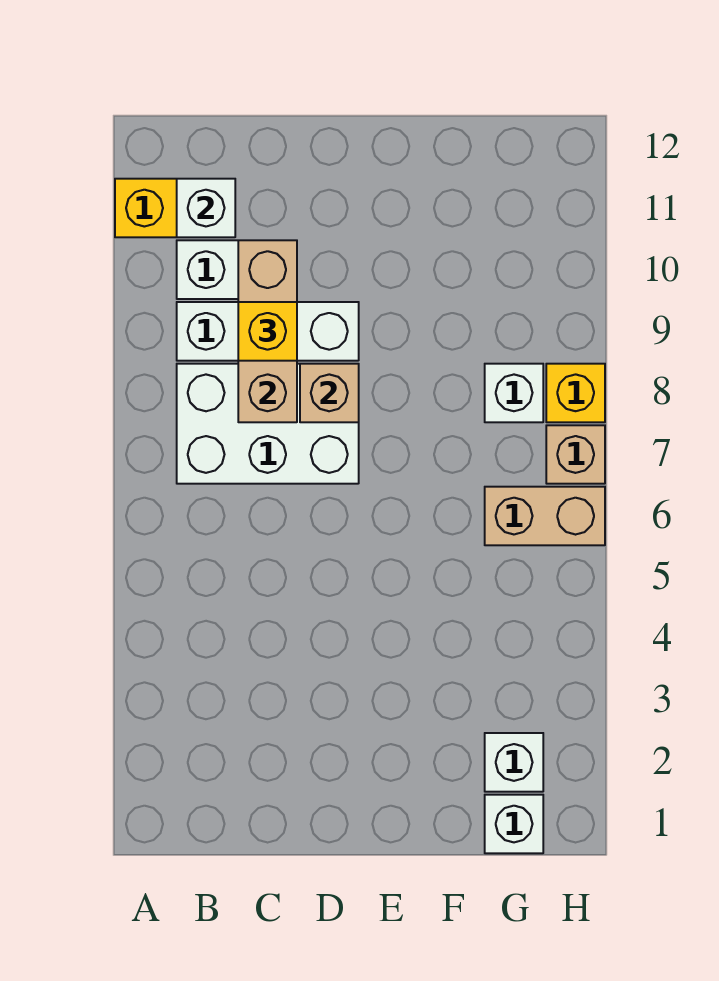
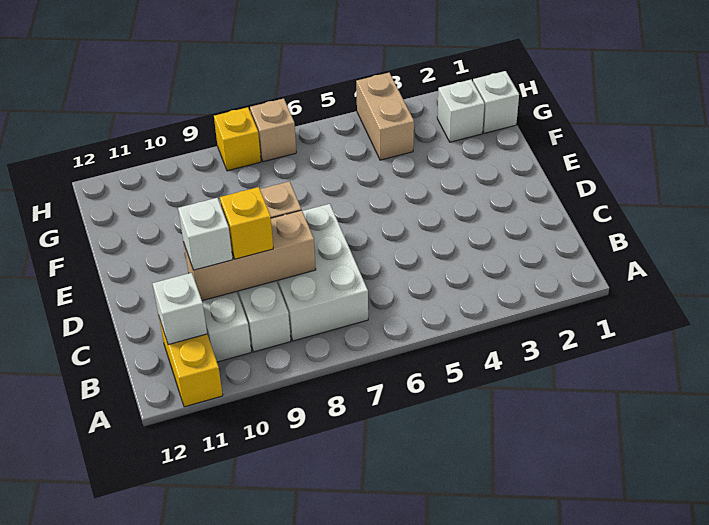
tan 1x2 brick [485,487,605,545] -> tan 1x2 brick moved to [356,73,414,160]
white 1x1 brick [485,364,543,422] -> white 1x1 brick moved to [178,198,233,270]

